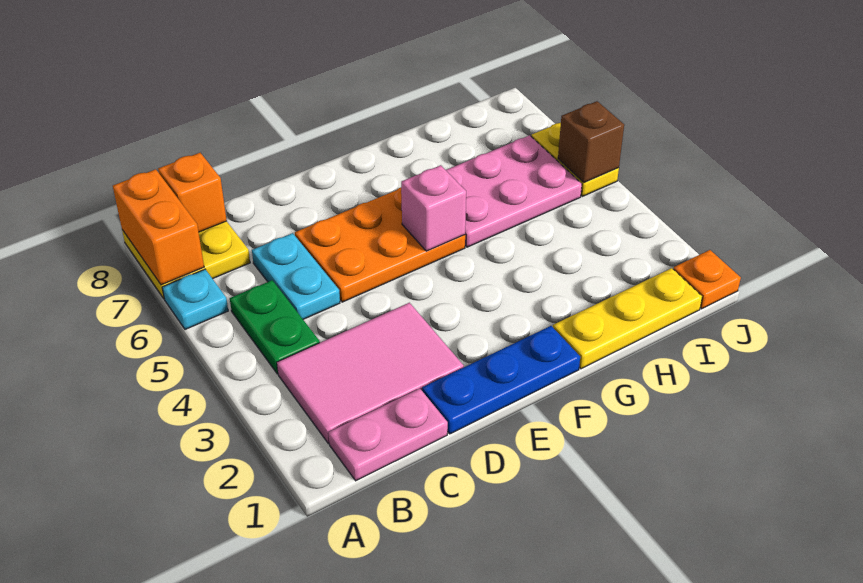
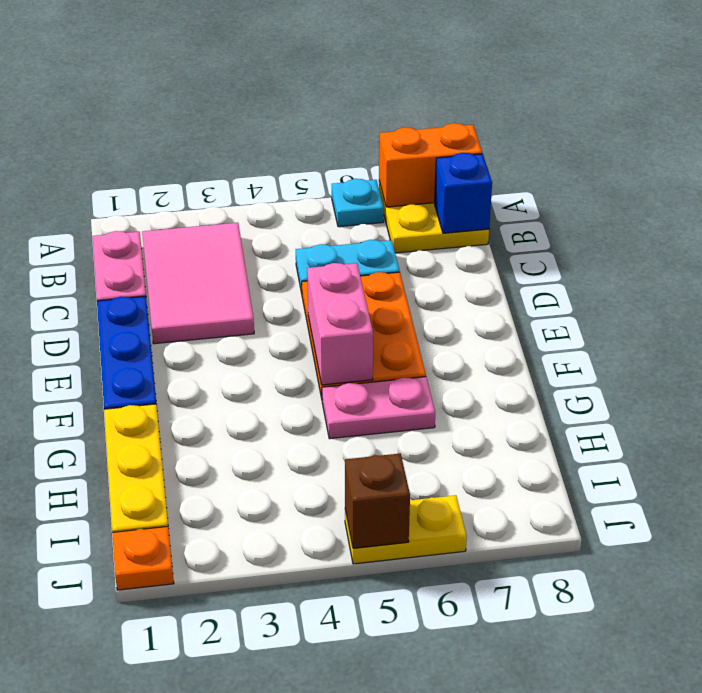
green 1x2 plate [230,280,320,374] -> none
orange 1x1 brick [158,153,227,232] -> blue 1x1 brick [435,153,492,233]
pink 1x1 brick [401,165,466,251] -> pink 1x2 brick [307,263,373,385]
pink 2x3 plate [446,135,582,247] -> pink 1x2 plate [322,377,435,439]

